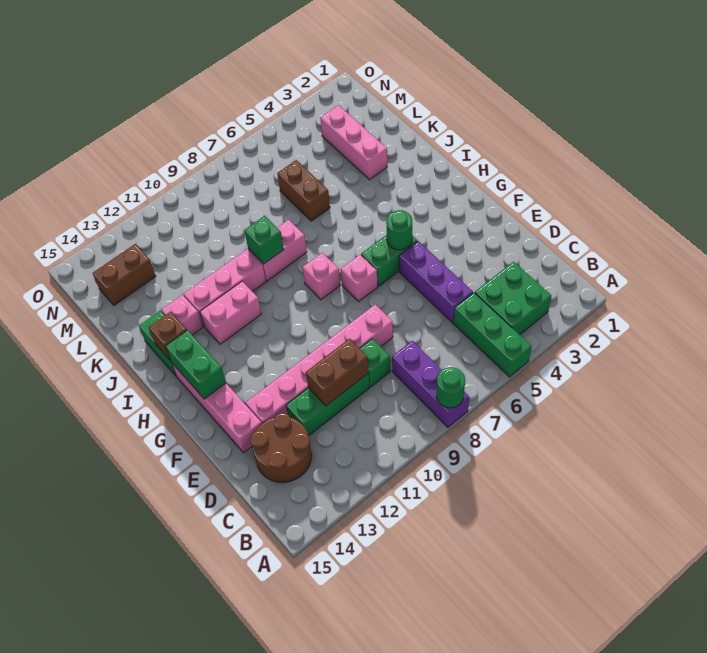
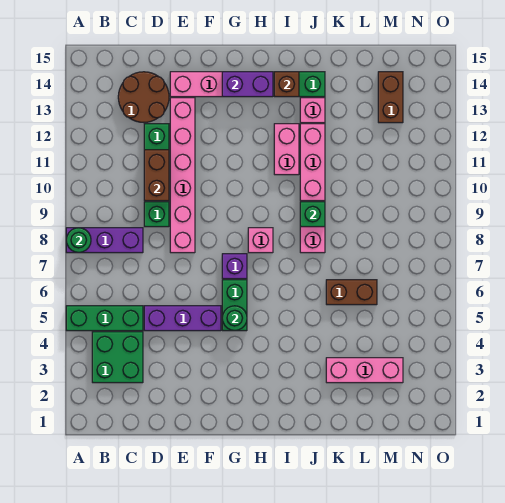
pink 1x1 brick [341,254,378,302] -> purple 1x1 brick [222,254,247,279]
green 1x2 brick [166,330,226,399] -> purple 1x2 brick [222,72,273,97]

